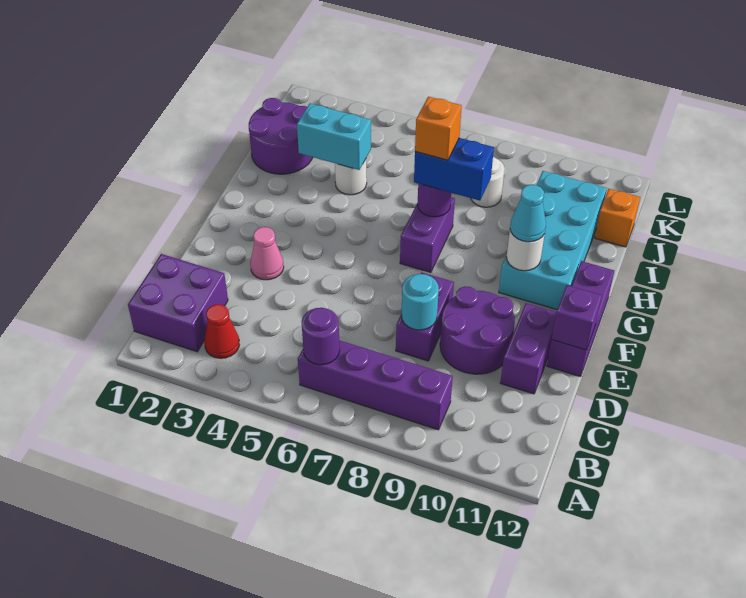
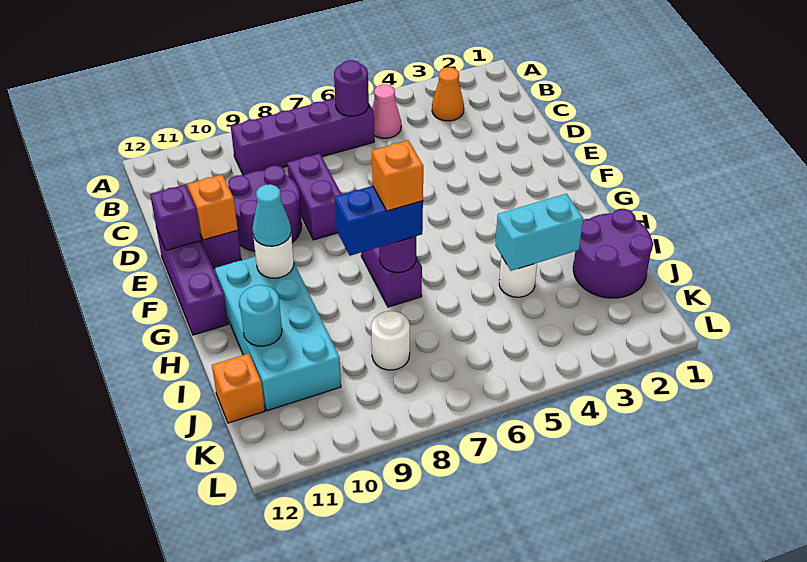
purple 2x2 brick [128,254,228,352] -> none
red 1x1 cone [204,304,239,358] -> orange 1x1 cone [432,67,464,121]
cyan 1x1 round brick [402,274,439,330] -> cyan 1x1 round brick moved to [239,285,282,346]
pink 1x1 cone [250,227,284,280] -> pink 1x1 cone moved to [372,84,401,138]
none -> orange 1x1 brick [188,174,238,240]

